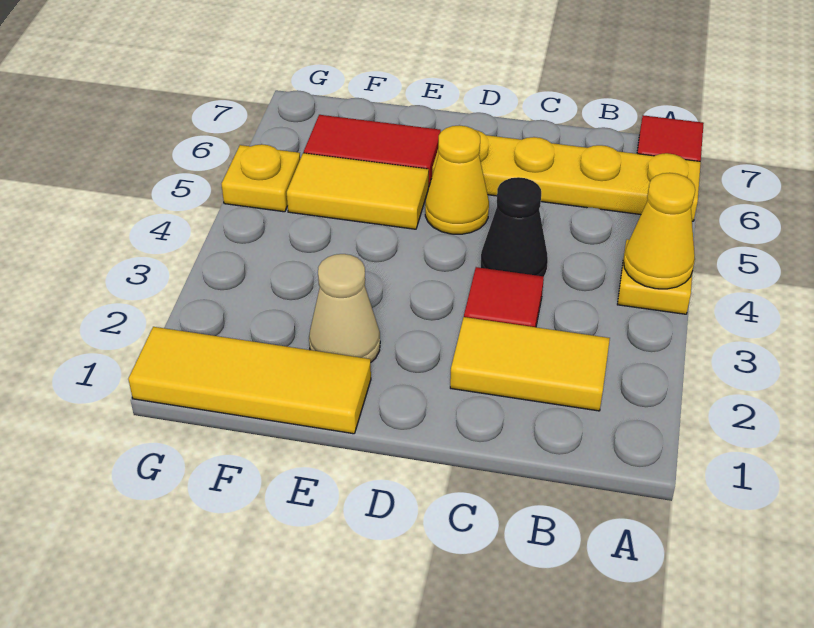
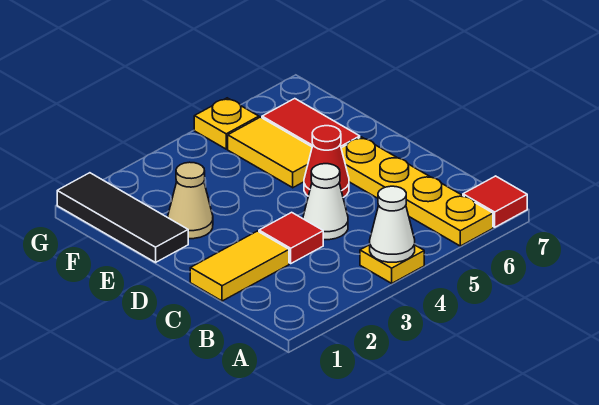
yellow 1x1 cone [624,173,695,289] -> white 1x1 cone [370,186,415,262]
yellow 1x2 tile [450,317,610,411] -> yellow 1x2 tile turned to [190,231,289,301]
black 1x1 cone [481,177,548,277] -> white 1x1 cone [303,164,348,240]
yellow 1x1 cone [425,125,489,234] -> red 1x1 cone [304,126,349,197]
yellow 1x3 tile [128,327,371,434] -> black 1x3 tile [57,173,188,262]

